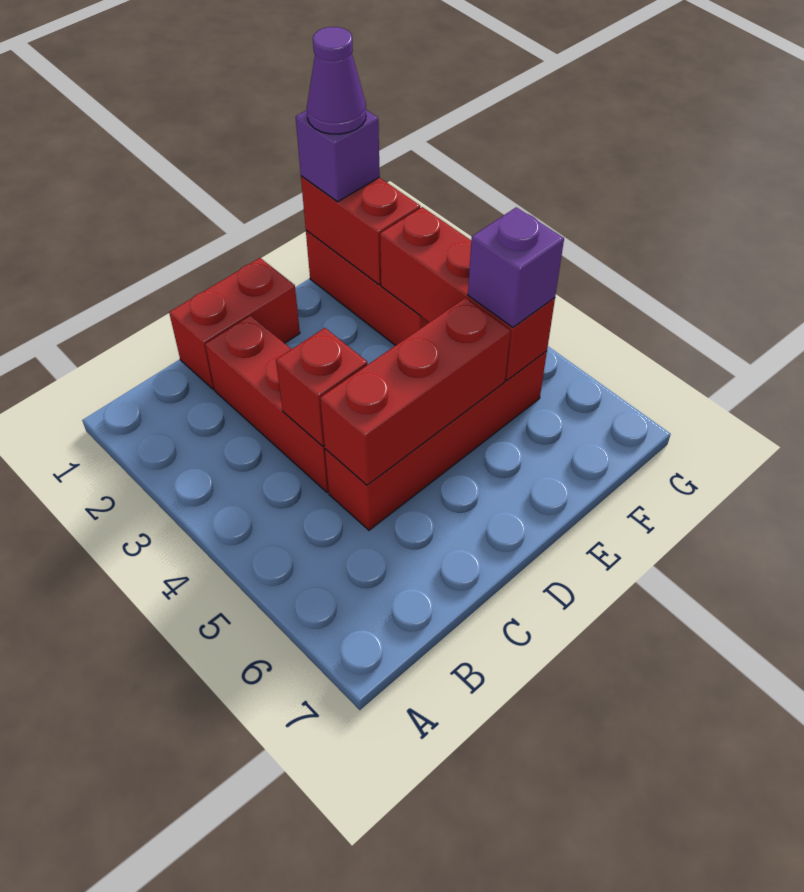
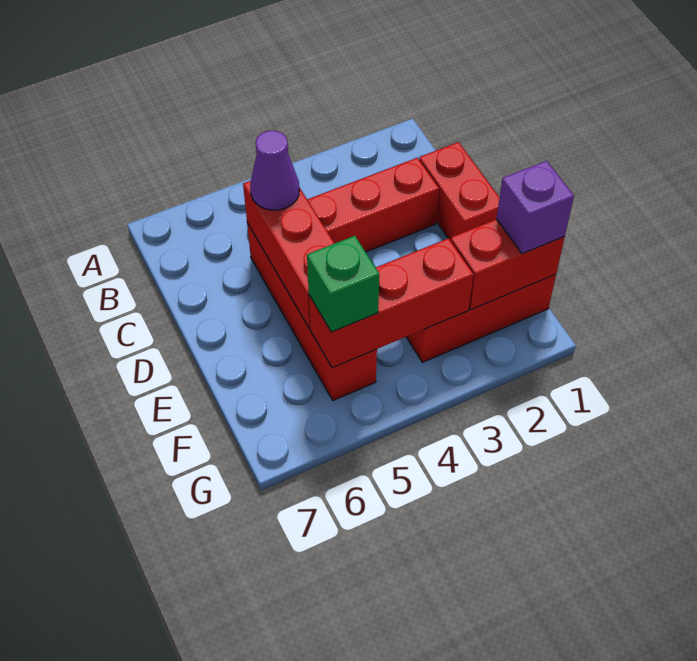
red 1x1 brick [276,328,367,446] -> none
purple 1x1 cone [307,27,366,134] -> purple 1x1 cone moved to [250,130,299,210]
purple 1x1 brick [468,207,564,328] -> green 1x1 brick [307,236,379,332]

